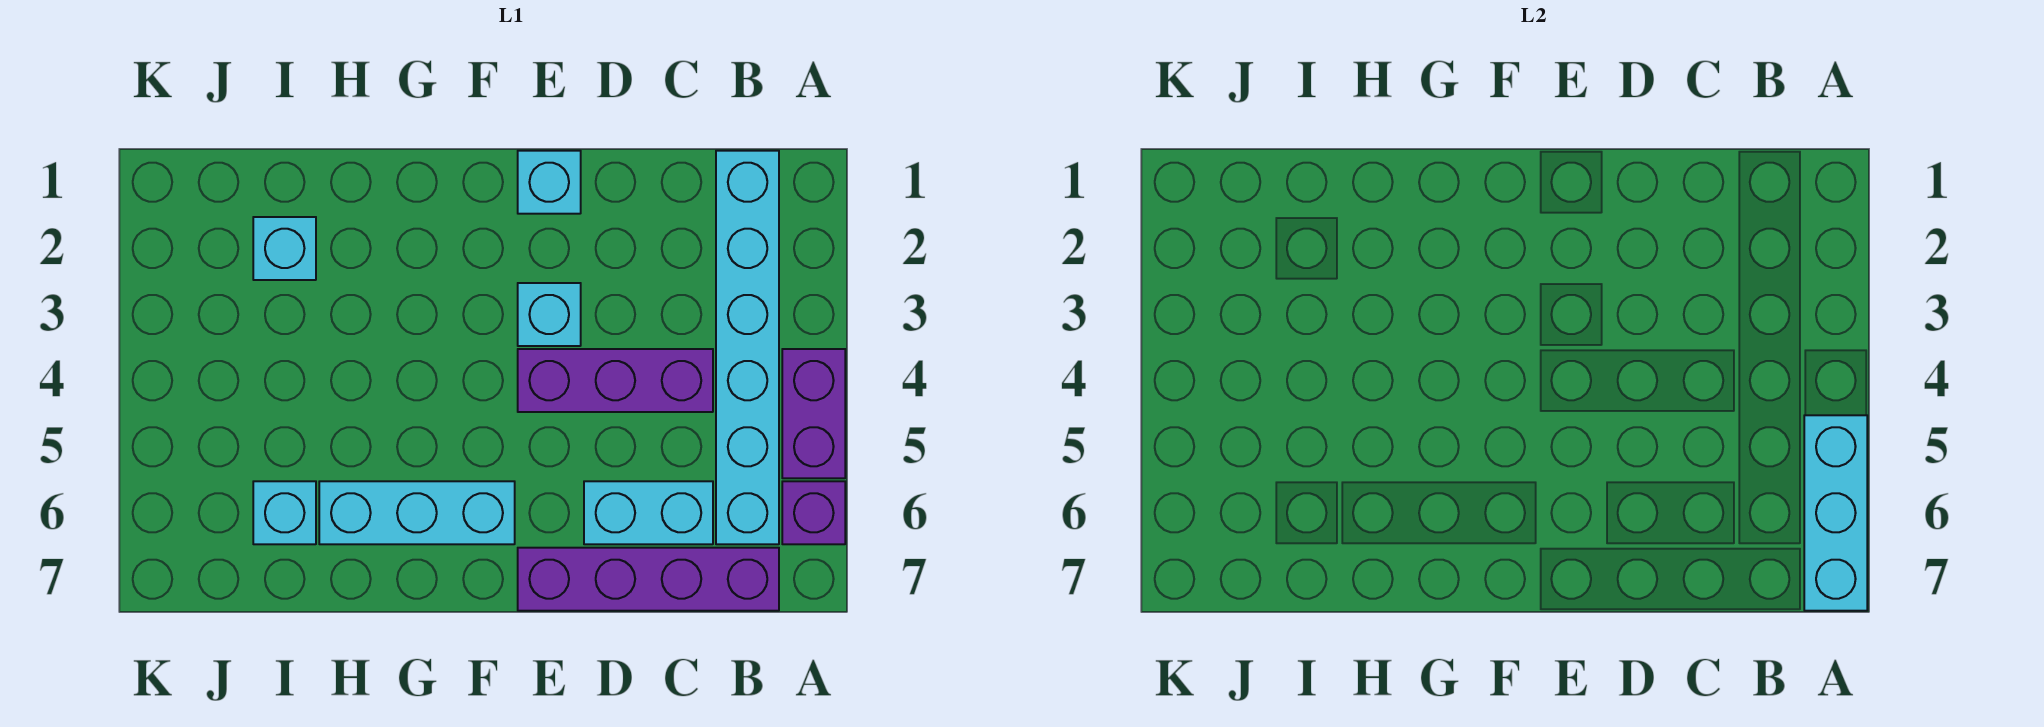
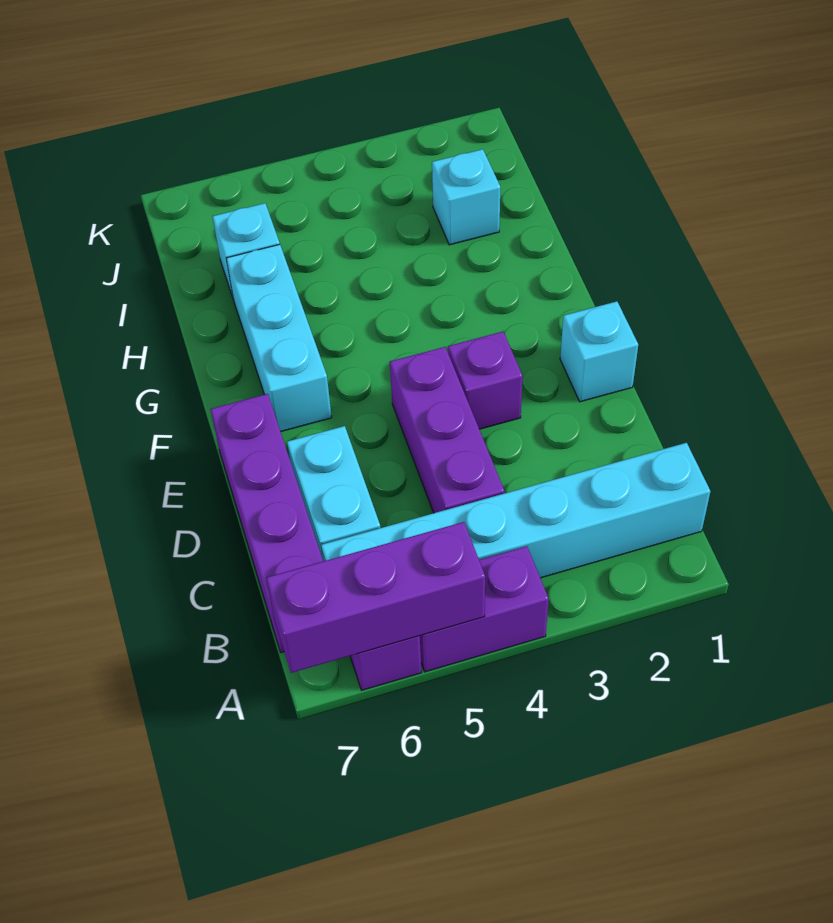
cyan 1x3 brick [1804,415,1867,611] -> purple 1x3 brick [266,522,485,673]
cyan 1x1 brick [518,283,581,346] -> purple 1x1 brick [448,332,523,429]

